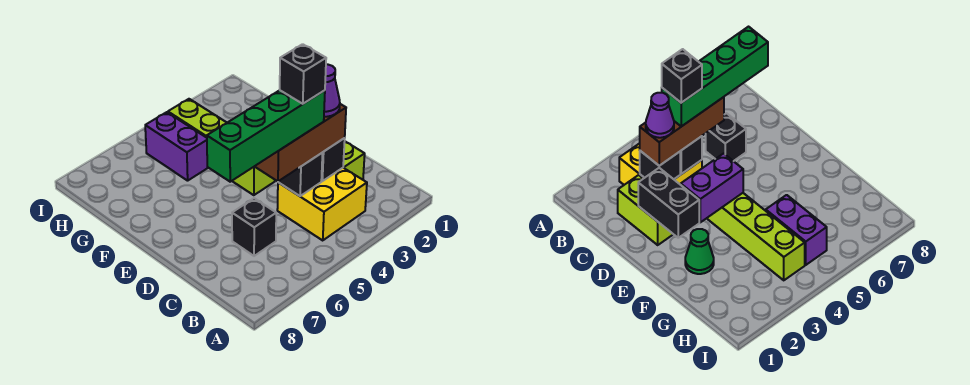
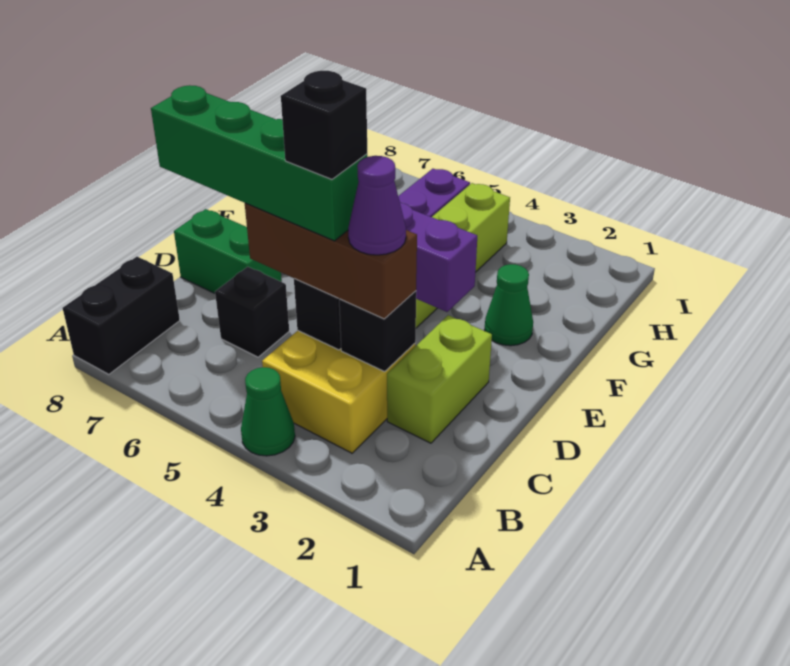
none -> green 1x1 cone [241,367,295,456]
black 1x2 brick [638,168,699,238] -> black 1x2 brick moved to [63,257,180,374]
none -> green 1x2 brick [174,209,282,293]

